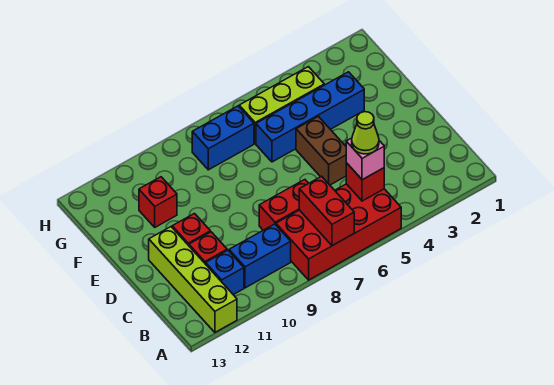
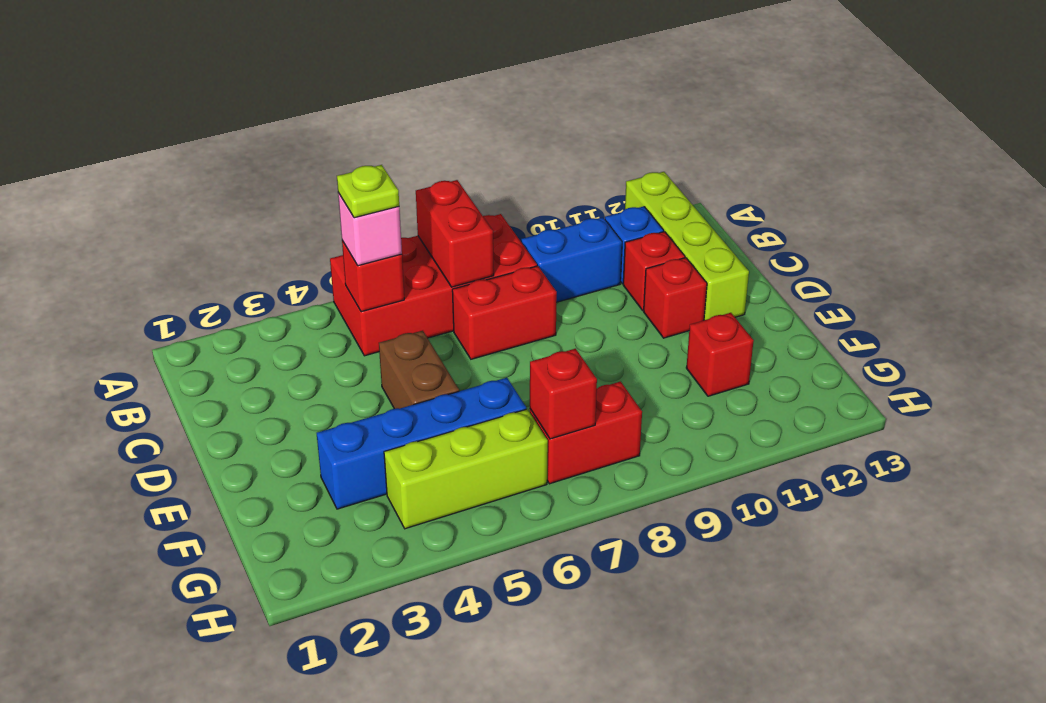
lime 1x1 cone [352,112,379,154] -> lime 1x1 plate [337,165,399,218]
blue 1x2 brick [192,106,254,170] -> red 1x2 brick [530,382,642,484]
none -> red 1x1 brick [530,349,597,439]

